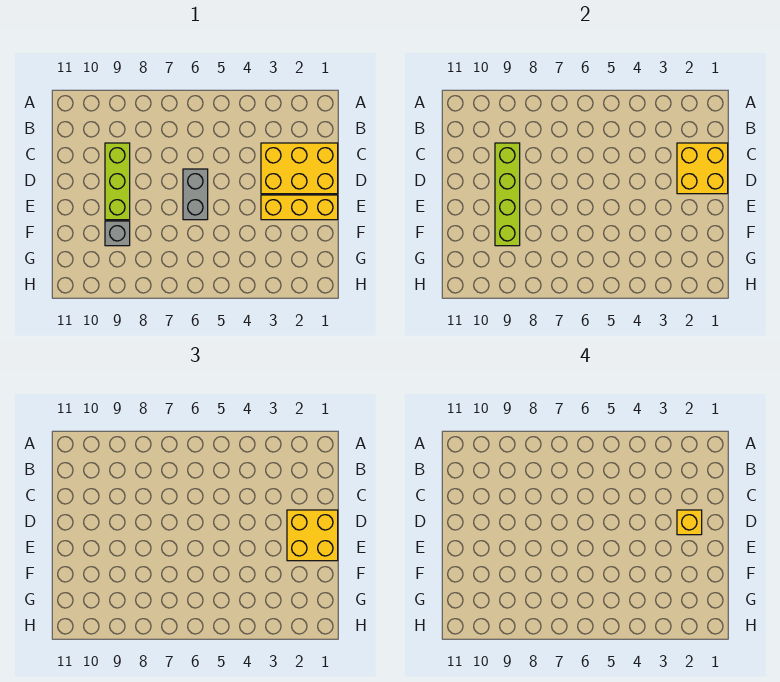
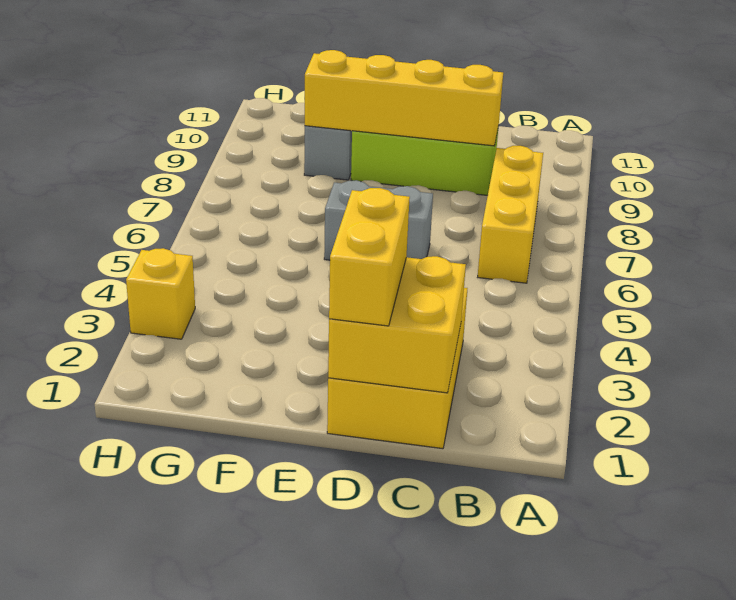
lime 1x4 brick [495,143,520,246] -> yellow 1x4 brick [305,50,503,146]
yellow 2x2 brick [287,510,338,561] -> yellow 1x2 brick [329,188,410,326]
yellow 1x1 brick [677,510,702,535] -> yellow 1x1 brick moved to [126,248,195,339]
yellow 1x3 brick [261,195,338,220] -> yellow 1x3 brick moved to [478,146,543,283]

